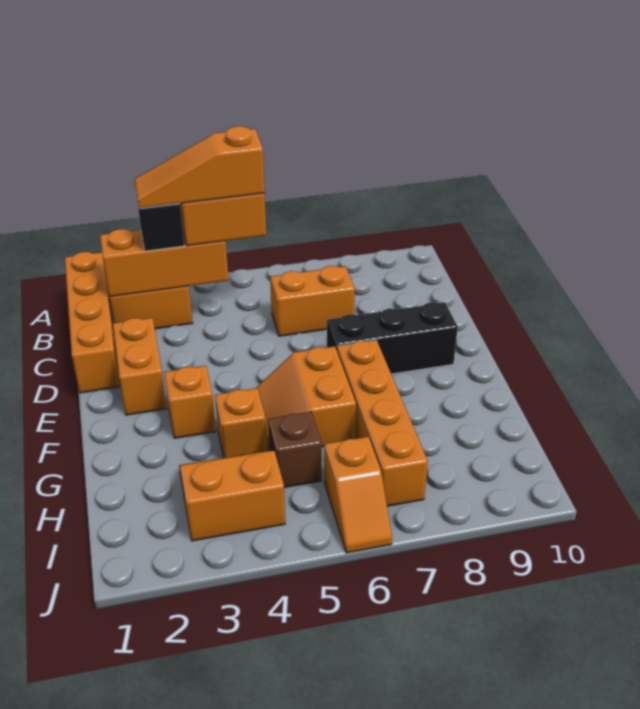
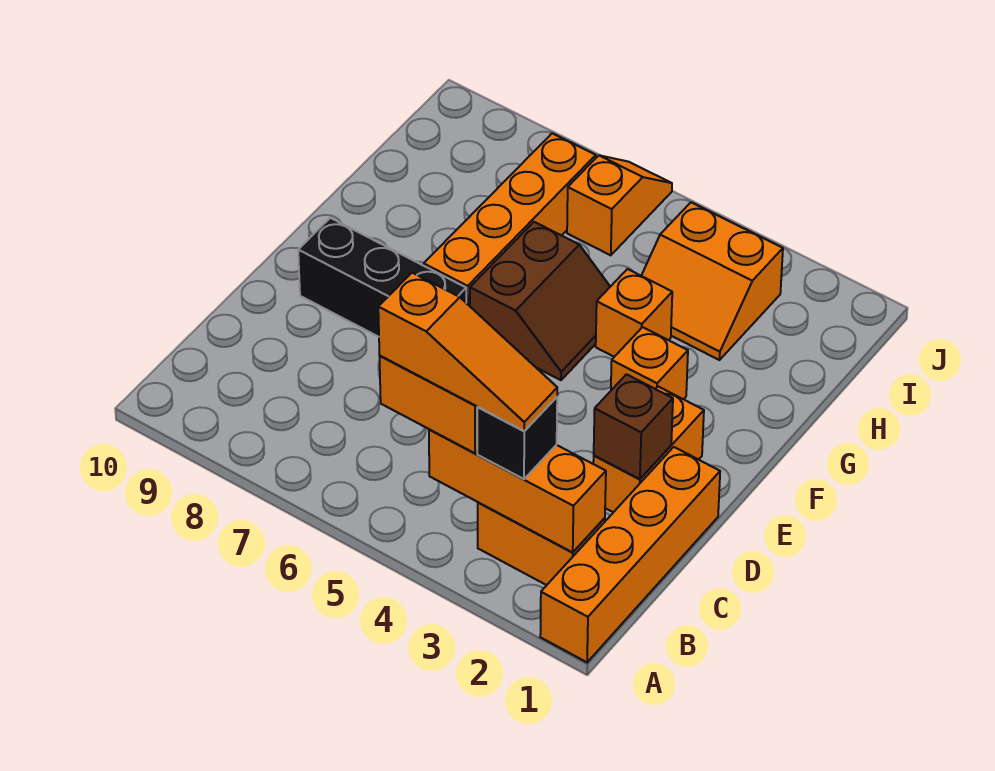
orange 1x2 brick [270,266,355,336] -> none
orange 2x2 slope [256,346,356,451] -> brown 2x2 slope [470,222,610,380]
brown 1x1 brick [268,412,322,488] -> brown 1x1 brick moved to [594,374,673,479]

